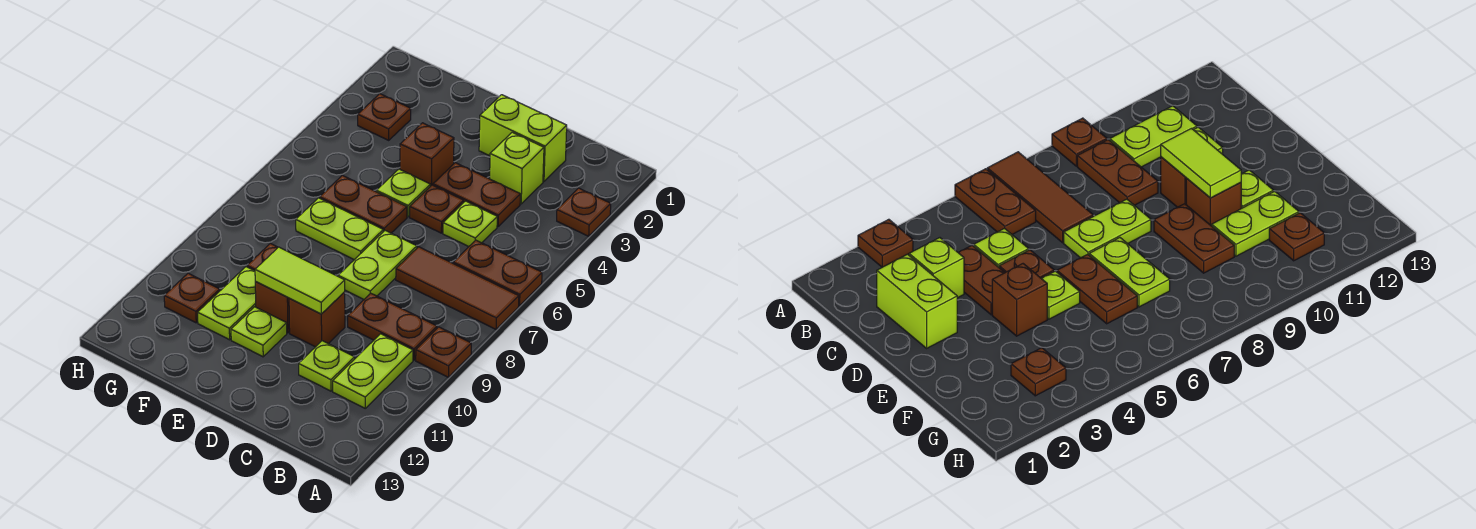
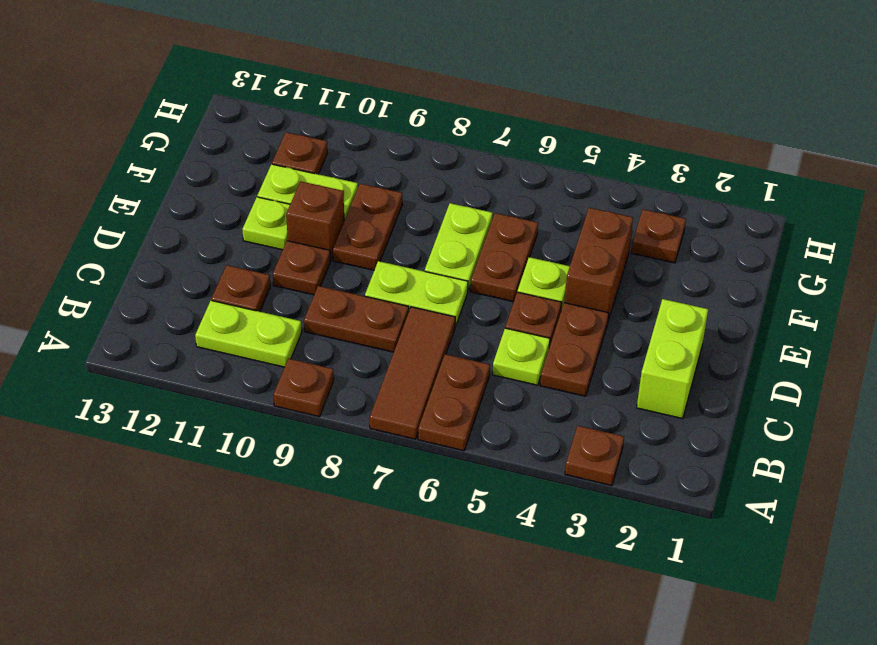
brown 1x2 plate [348,293,437,360] -> brown 1x2 plate turned to [304,286,409,352]
lime 1x1 brick [490,132,544,204] -> none
lime 1x1 plate [299,341,355,391] -> brown 1x1 plate [211,265,271,312]
brown 1x1 brick [289,292,345,347] -> brown 1x1 plate [273,241,330,295]
lime 1x2 tile [255,247,345,314] -> none
brown 1x1 brick [400,123,454,186] -> brown 1x2 brick [564,208,633,321]

